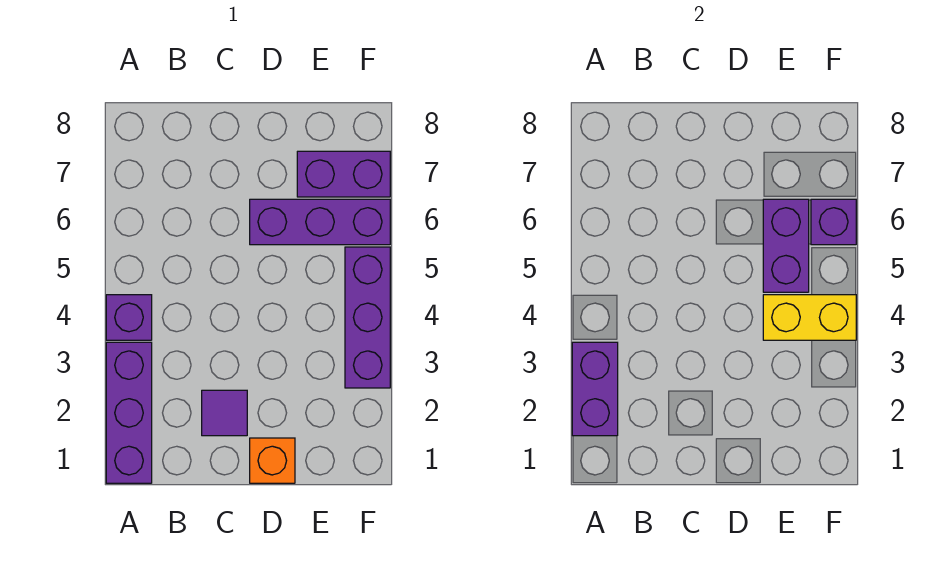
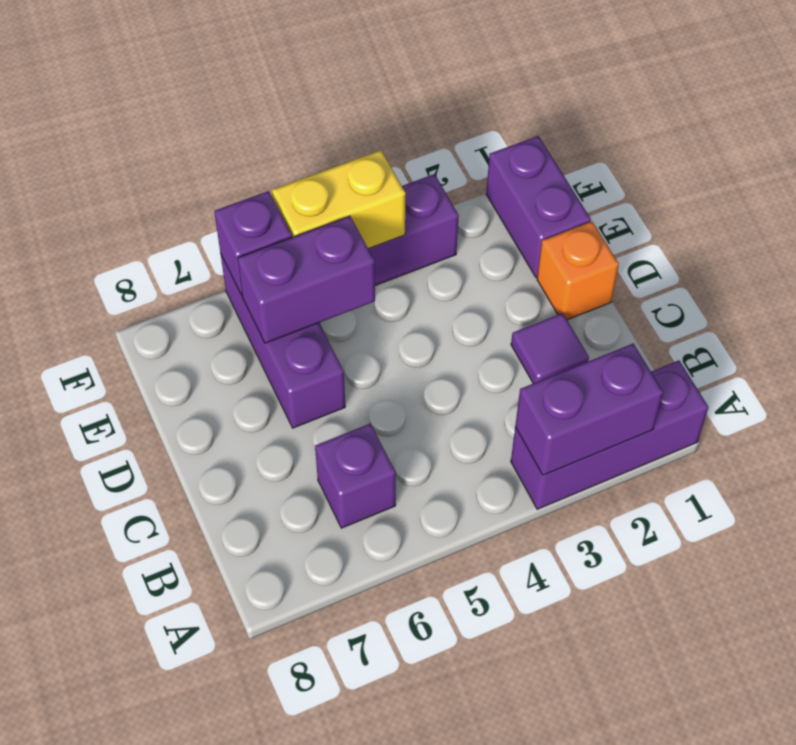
purple 1x1 brick [106,295,152,340] -> purple 1x1 brick moved to [315,424,396,528]
yellow 1x2 brick [763,295,856,340] -> yellow 1x2 brick turned to [272,150,406,249]
purple 1x2 brick [297,151,390,197] -> purple 1x2 brick moved to [486,136,591,277]

